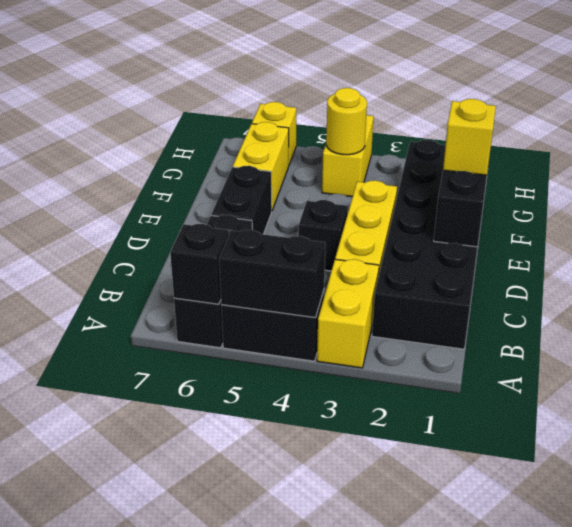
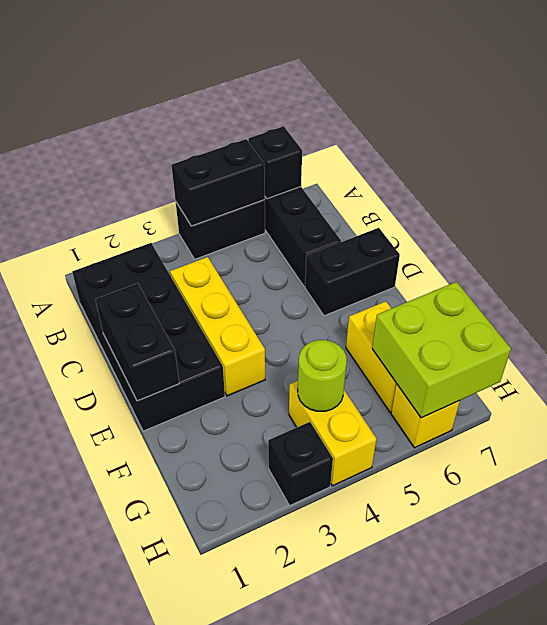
yellow 1x2 brick [317,259,379,368] -> none
black 2x6 brick [372,140,478,349] -> black 2x4 brick [72,243,225,431]
black 1x1 brick [298,200,348,271] -> black 1x1 brick moved to [268,422,333,506]
black 1x2 brick [211,166,272,234] -> black 1x2 brick turned to [305,228,400,316]
yellow 1x1 brick [443,99,496,175] -> none
yellow 1x1 round brick [326,88,367,155] -> lime 1x1 round brick [298,340,347,411]
none -> lime 2x2 brick [372,282,511,418]

